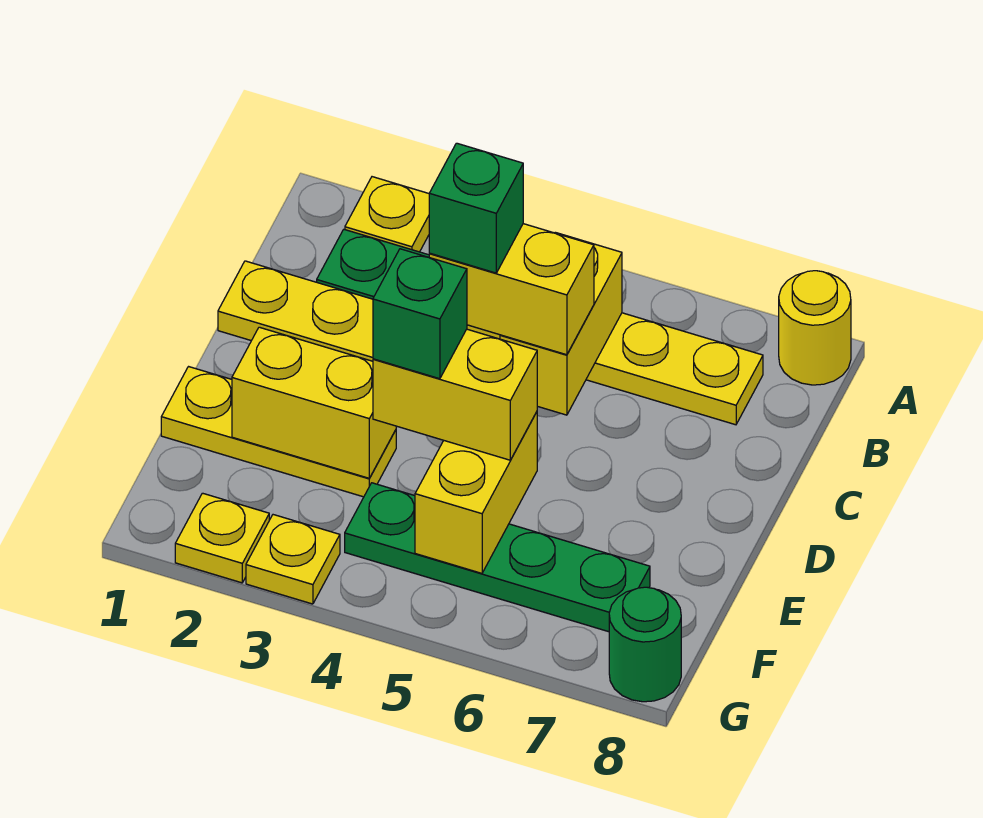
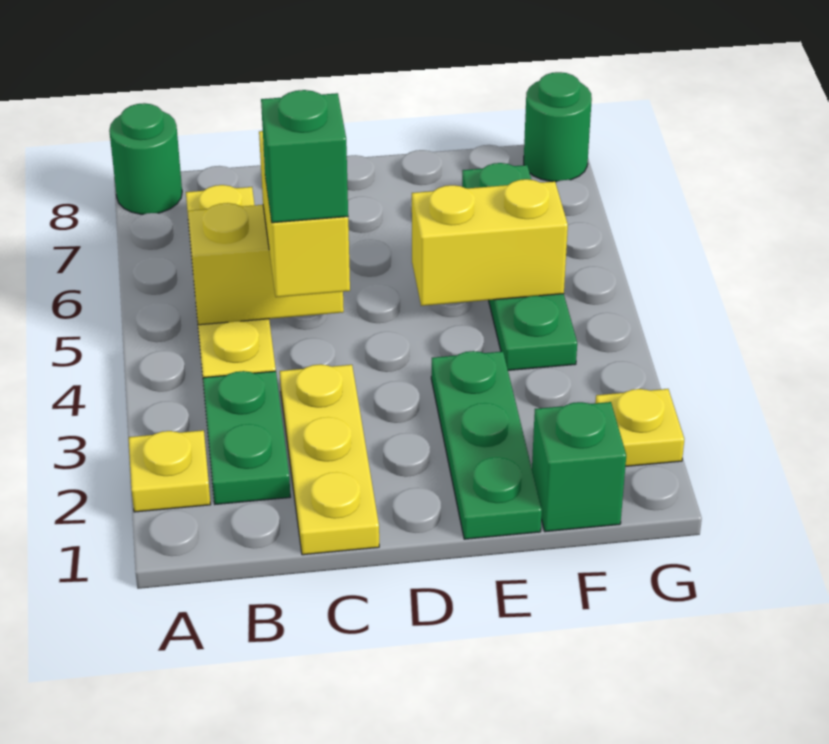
yellow 1x1 round brick [779,271,851,385] -> green 1x1 round brick [109,103,182,214]
yellow 1x3 plate [161,367,396,497] -> green 1x3 plate [431,351,542,539]
yellow 1x2 brick [232,327,396,478] -> none
yellow 1x2 brick [373,329,537,460] -> none
green 1x1 brick [373,249,467,379] -> green 1x1 brick moved to [532,402,626,532]
yellow 1x1 plate [246,515,340,604] -> none

